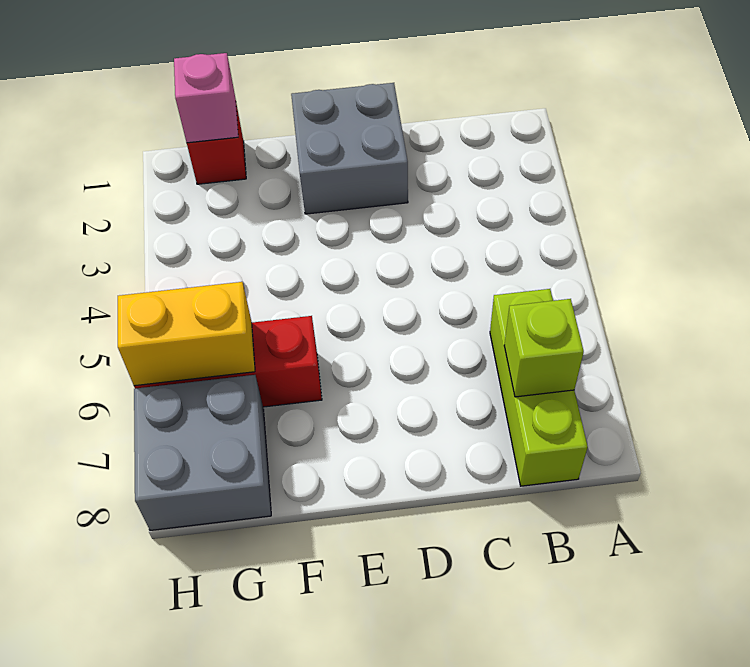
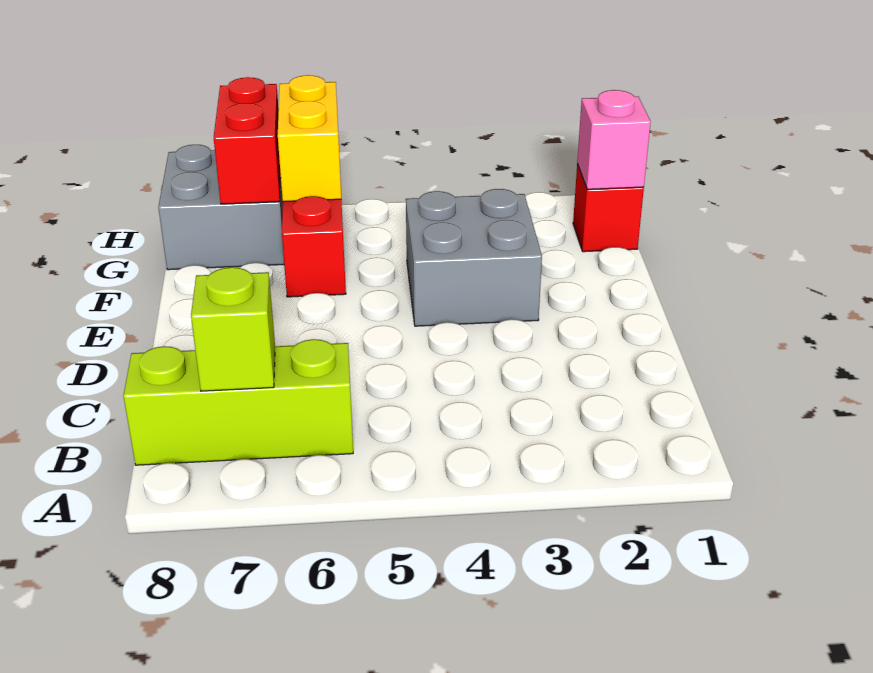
grey 2x2 brick [291,83,408,214] -> grey 2x2 brick moved to [406,189,542,326]
none -> red 1x2 brick [214,77,281,204]

